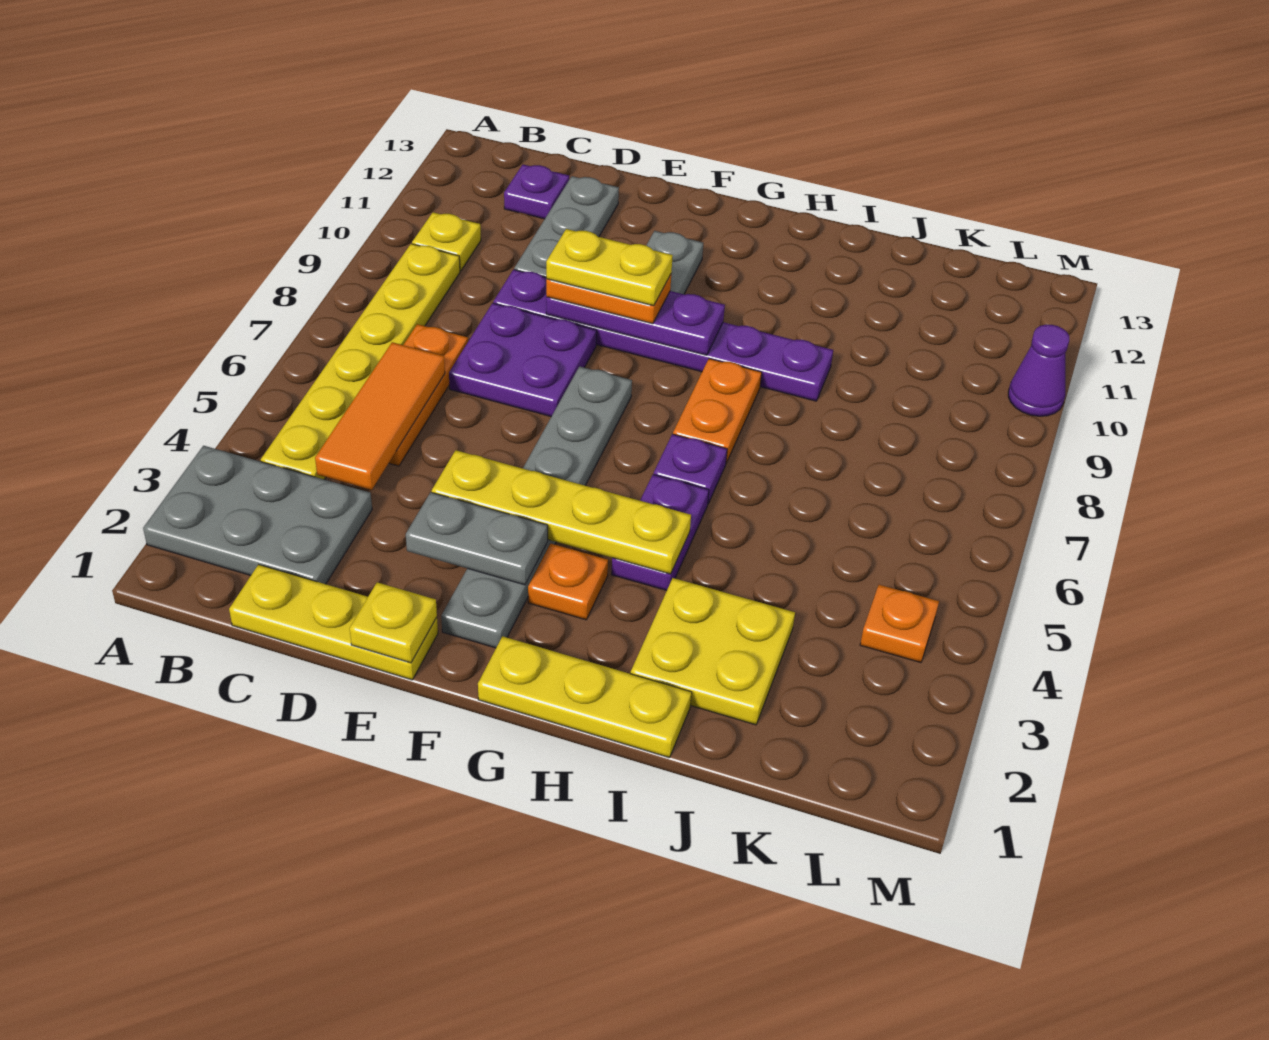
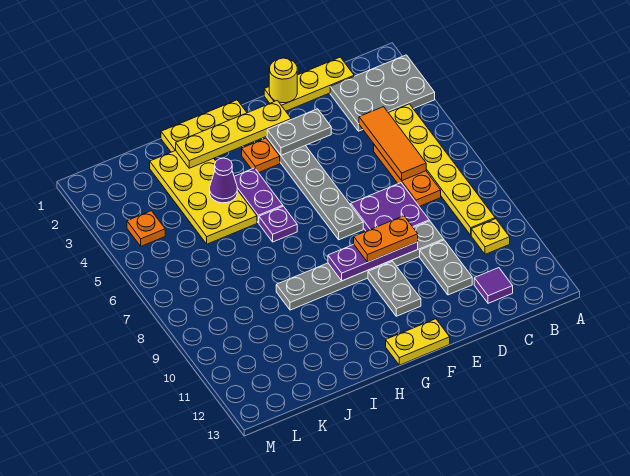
purple 1x1 plate [504,165,569,219] -> purple 1x1 tile [474,268,513,303]
purple 1x6 plate [493,270,833,401] -> grey 1x6 plate [276,221,444,310]
grey 1x3 plate [514,176,619,277] -> grey 1x2 plate [420,240,472,295]
yellow 1x1 plate [350,582,437,663] -> yellow 1x1 round brick [269,58,297,103]
yellow 1x4 plate [432,450,691,574] -> yellow 1x4 plate moved to [176,100,291,168]
yellow 1x2 plate [546,229,673,306] -> yellow 1x2 plate moved to [386,319,450,365]
orange 1x2 plate [673,359,762,463] -> none
yellow 2x2 plate [631,578,795,725] -> yellow 2x4 plate [150,150,257,244]
purple 1x1 cone [1008,325,1069,416] -> purple 1x1 cone moved to [210,158,237,203]

